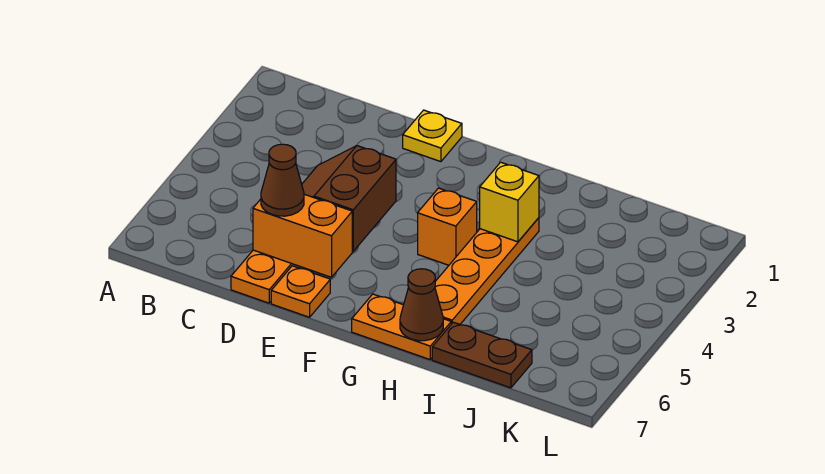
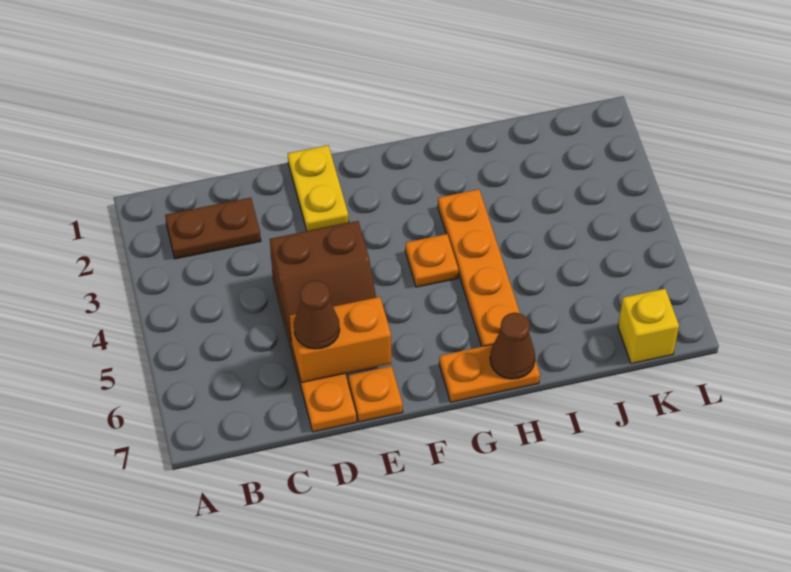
brown 2x2 slope [302,146,396,251] -> brown 2x2 slope turned to [270,221,376,343]
yellow 1x1 plate [403,110,462,162] -> yellow 1x2 plate [288,145,349,231]
orange 1x1 brick [418,188,477,265] -> orange 1x1 plate [405,234,458,287]
yellow 1x1 brick [480,162,539,242] -> yellow 1x1 brick moved to [618,289,679,364]
brown 1x2 plate [432,322,532,388] -> brown 1x2 plate moved to [165,198,261,259]

